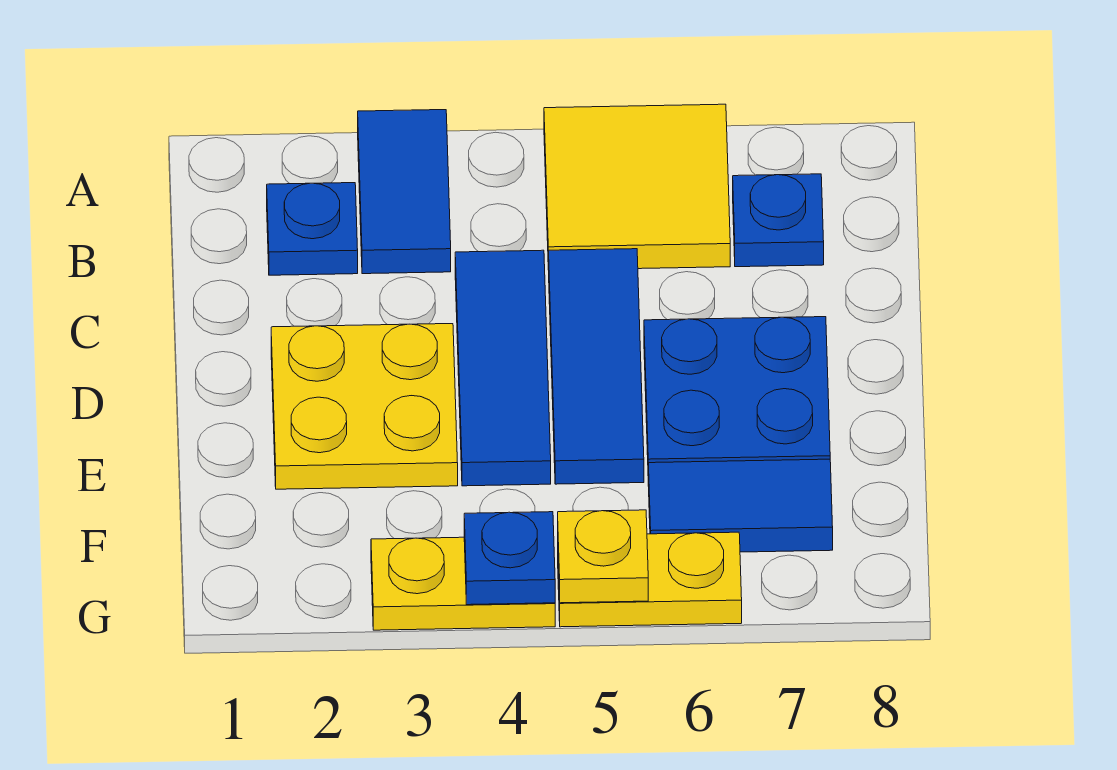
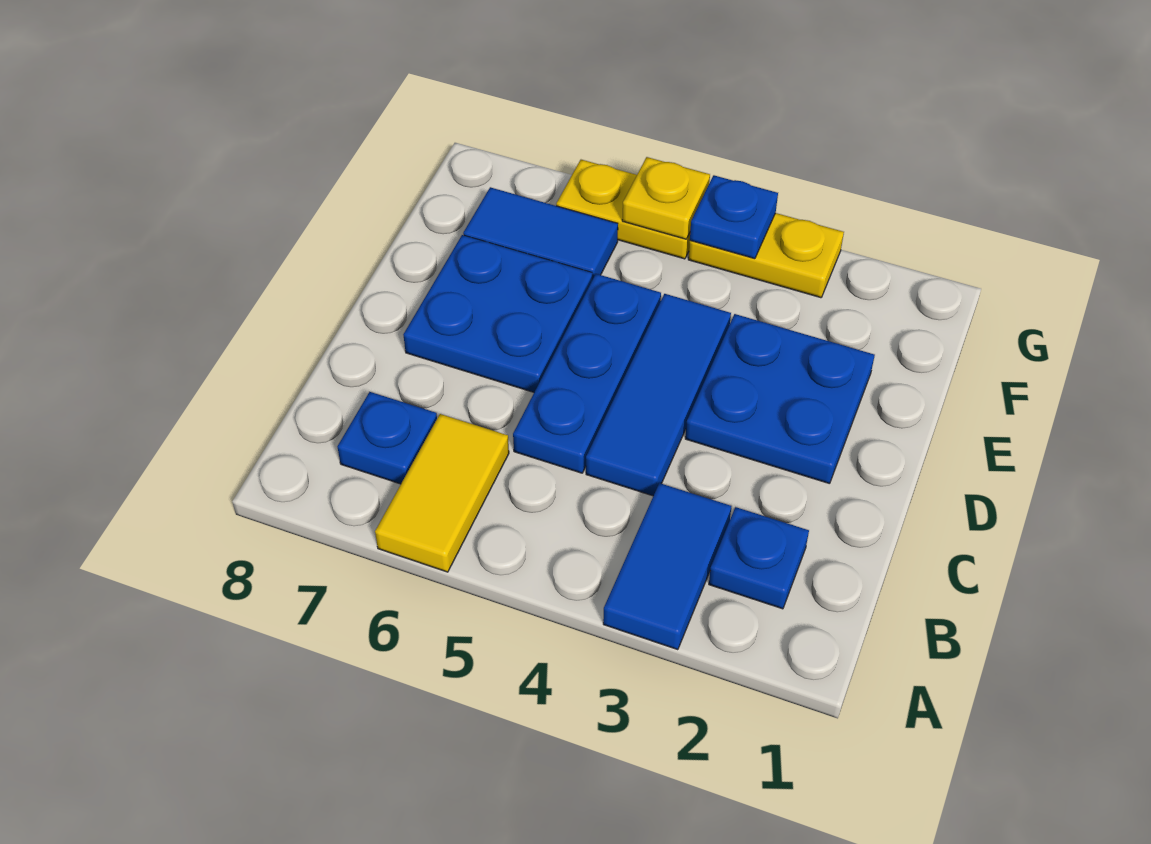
yellow 2x2 tile [544,104,730,270] -> yellow 1x2 tile [375,414,509,572]
blue 1x3 tile [549,249,644,484] -> blue 1x3 plate [513,274,661,473]
yellow 2x2 plate [271,324,458,489] -> blue 2x2 plate [685,314,875,484]

